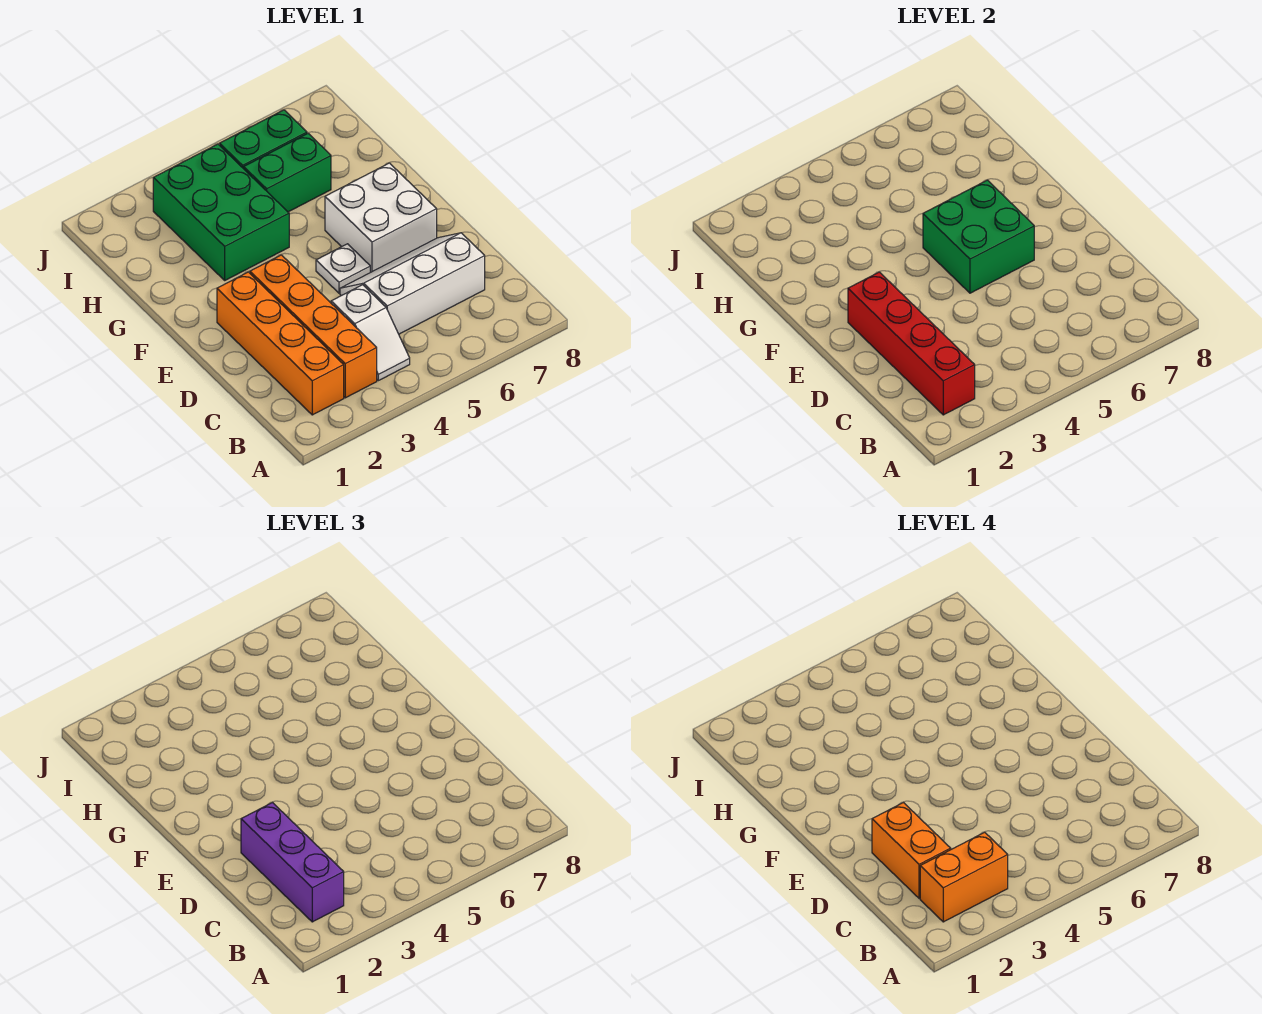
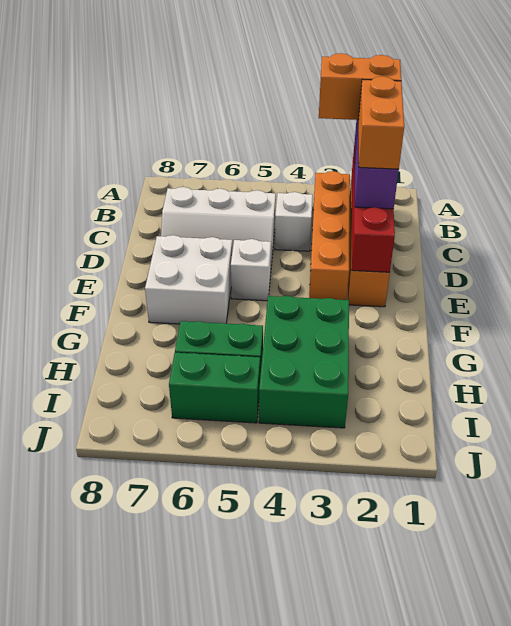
white 1x1 plate [316,244,370,293] -> white 1x1 brick [231,239,271,301]
green 2x2 brick [923,180,1034,293] -> none

